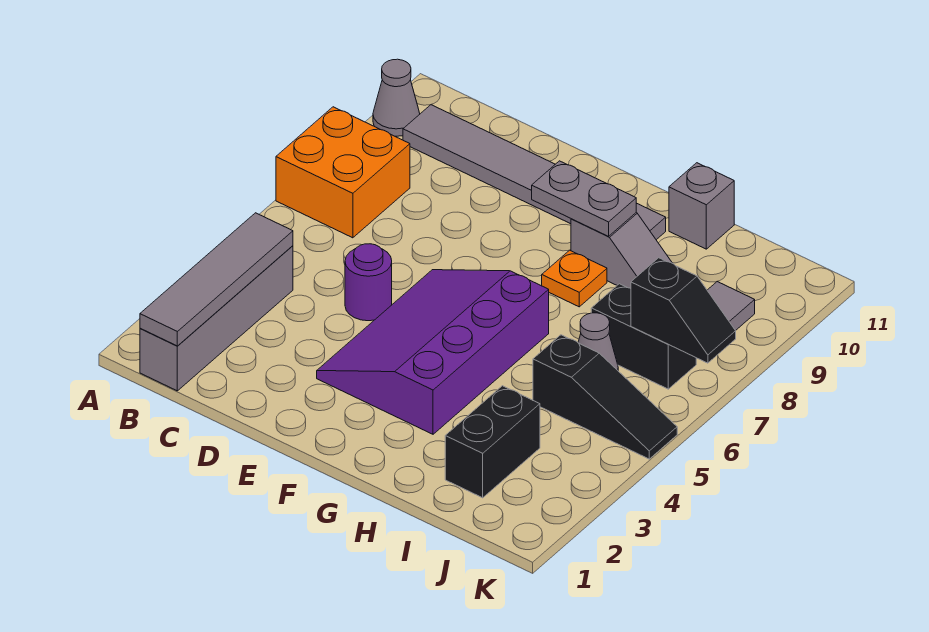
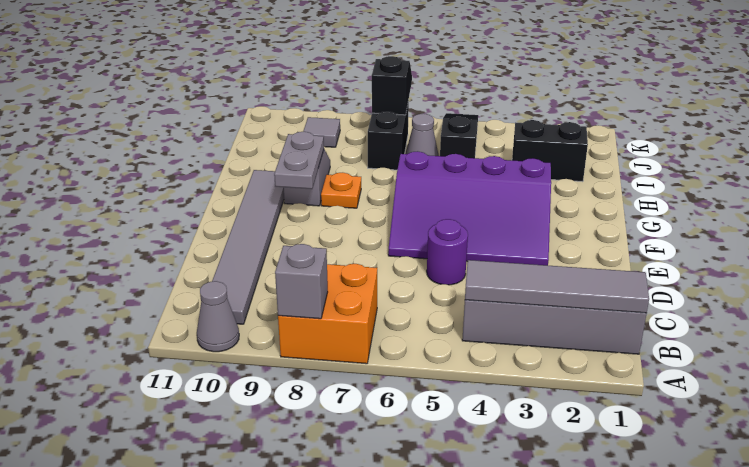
grey 1x1 brick [669,163,734,249] -> grey 1x1 brick moved to [275,244,328,319]

